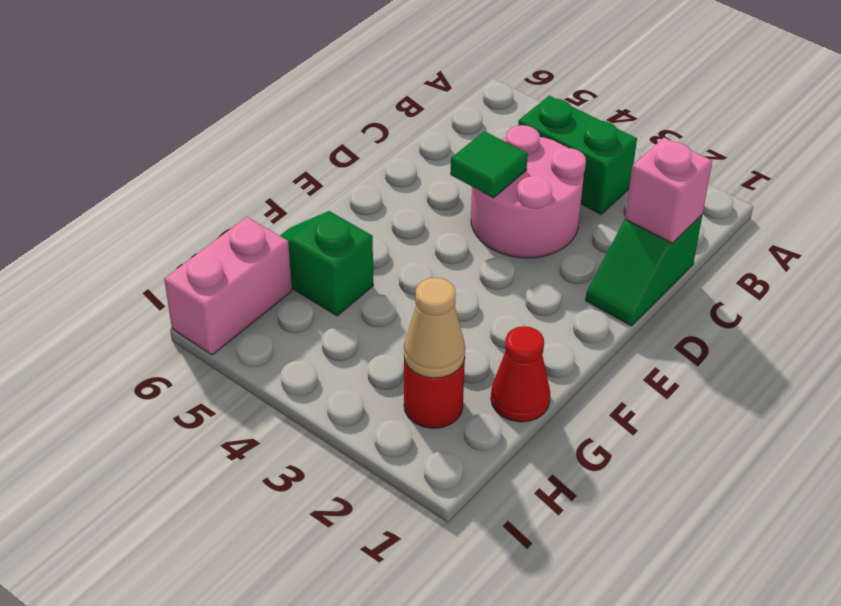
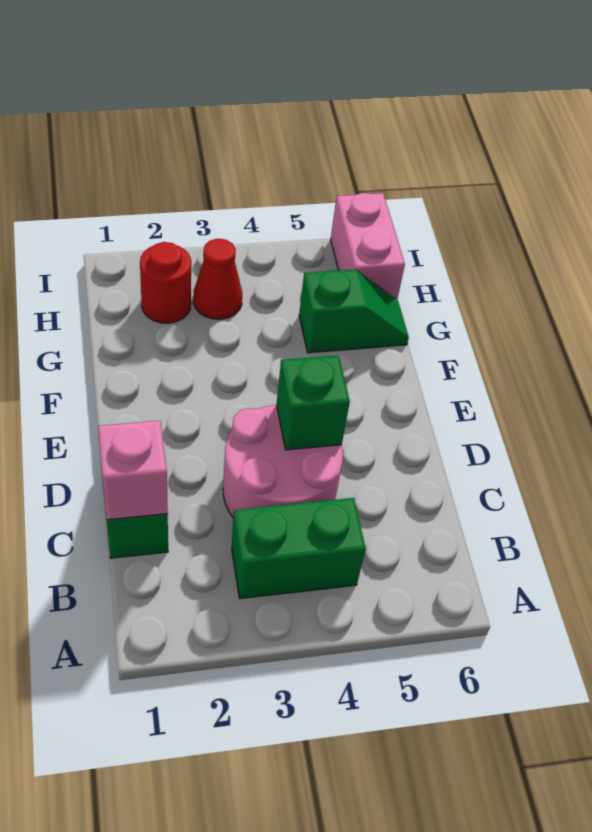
green 1x1 tile [450,131,528,198] -> green 1x1 brick [276,355,350,450]
red 1x1 cone [491,326,550,422] -> red 1x1 cone moved to [193,239,242,319]
tan 1x1 cone [404,278,465,378] -> none

